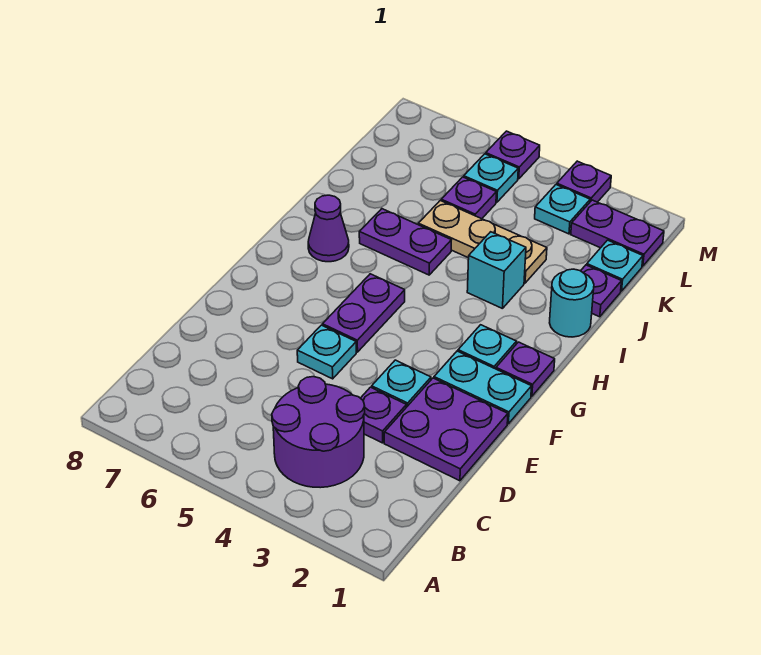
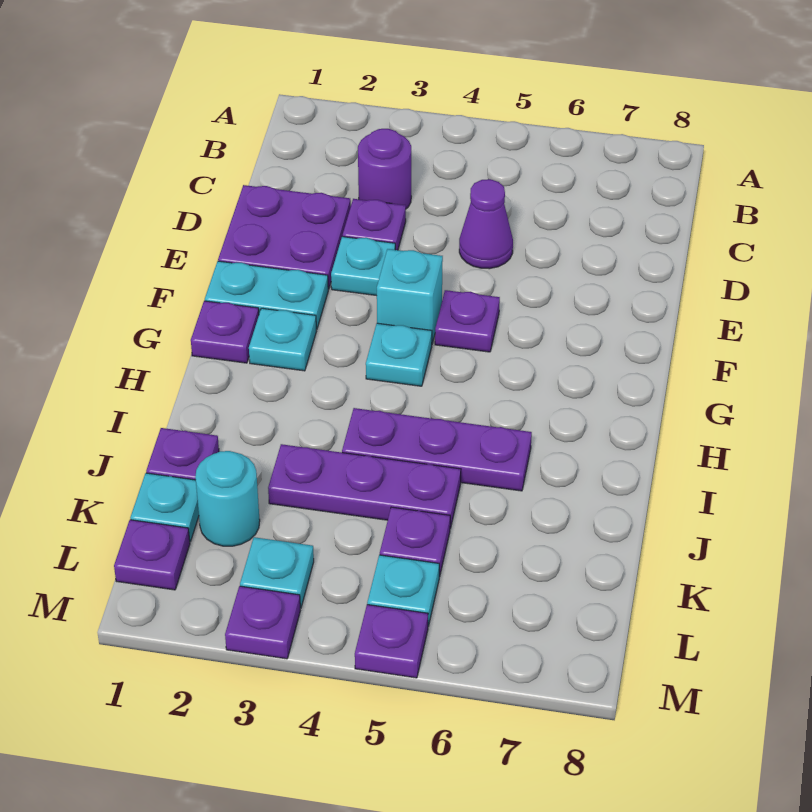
purple 2x2 round brick [272,377,365,488] -> purple 1x1 round brick [358,129,411,209]
cyan 1x1 plate [297,325,356,379] -> cyan 1x1 plate moved to [366,323,432,386]
purple 1x2 plate [323,274,405,352] -> purple 1x1 plate [435,290,500,352]
purple 1x1 cone [308,195,349,262] -> purple 1x1 cone moved to [459,179,513,269]
cyan 1x1 round brick [550,269,594,337] -> cyan 1x1 round brick moved to [195,451,260,546]
cyan 1x1 brick [467,232,526,309] -> cyan 1x1 brick moved to [377,249,443,343]
purple 1x2 plate [359,209,451,275] -> purple 1x3 plate [342,408,532,491]
tan 1x3 plate [418,201,547,283] -> purple 1x3 plate [268,444,461,529]
purple 1x2 plate [571,200,664,266] -> purple 1x1 plate [114,520,190,590]

